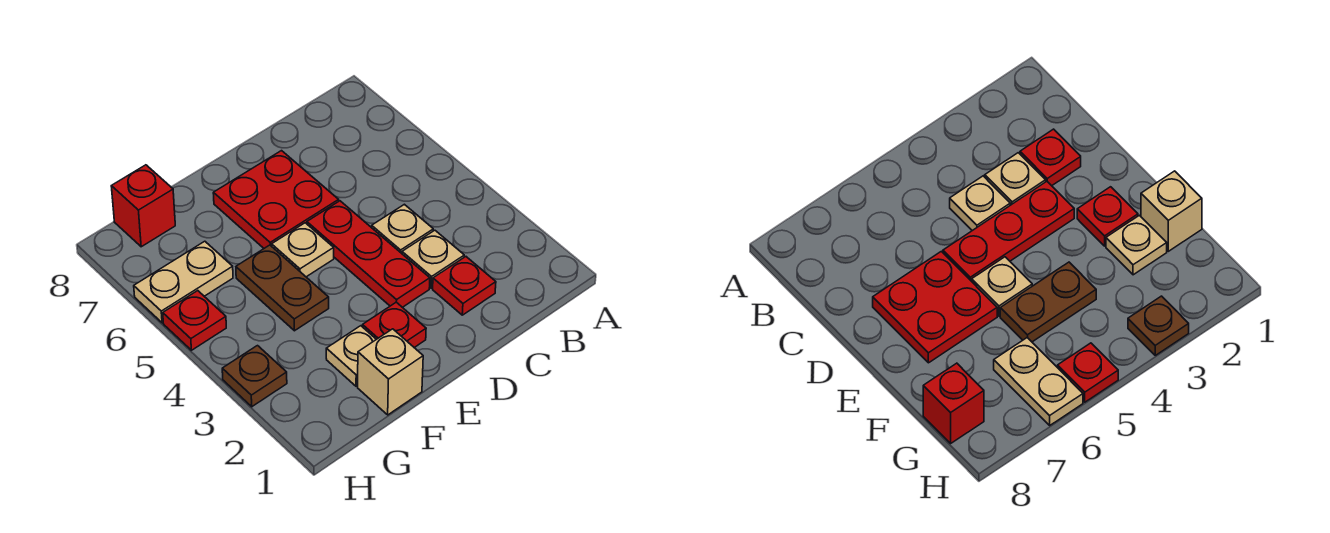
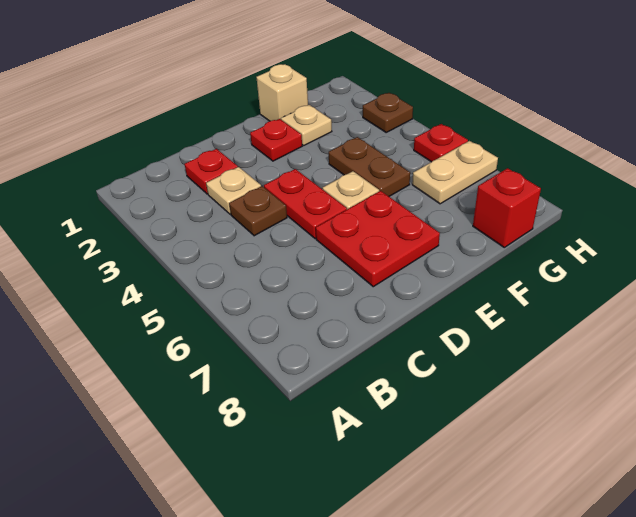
tan 1x1 plate [372,204,433,253] -> brown 1x1 plate [229,186,287,236]
red 1x3 plate [307,201,430,307] -> red 1x2 plate [264,169,347,239]

